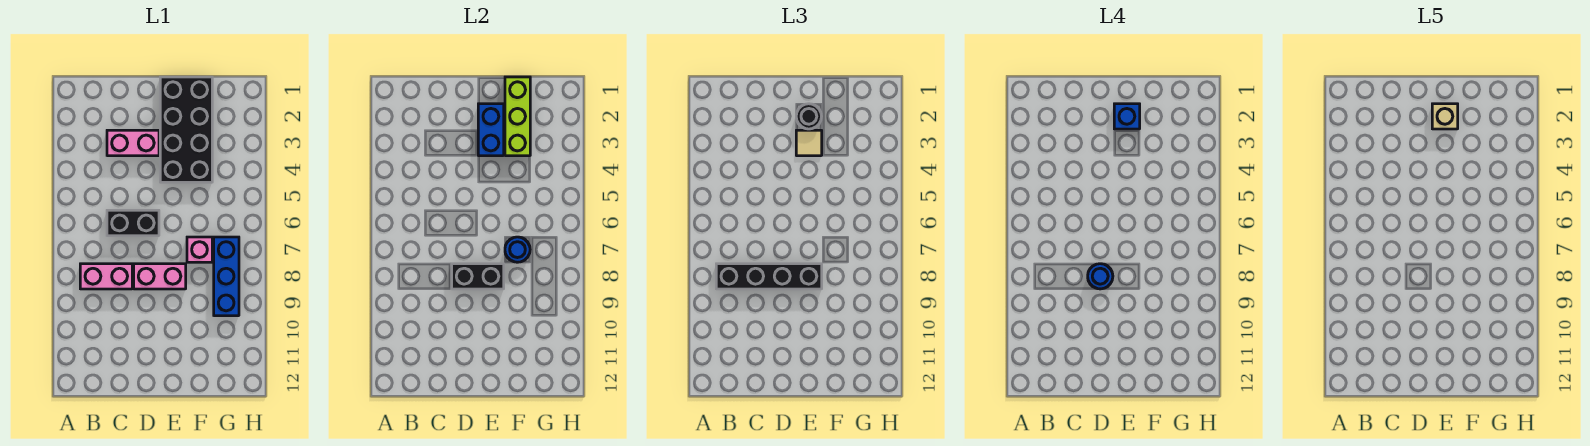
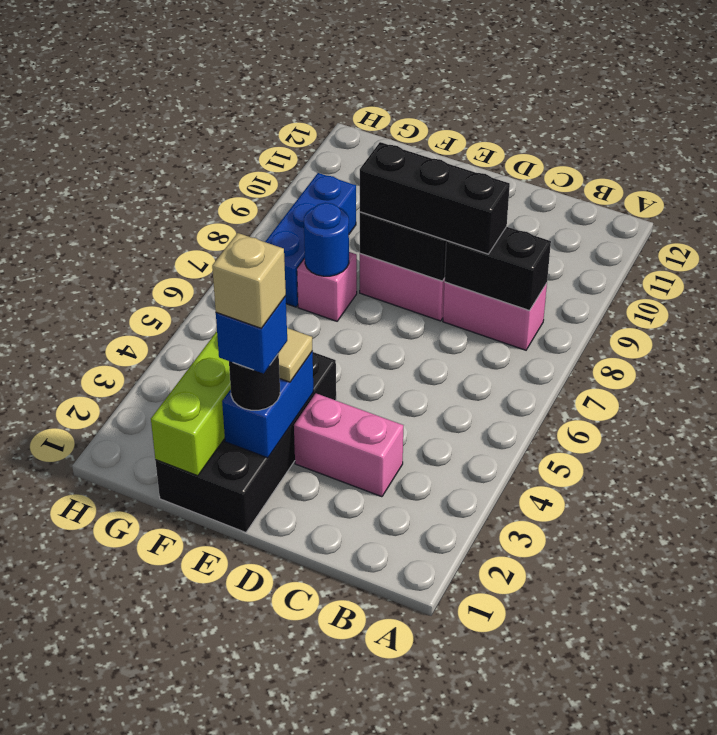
black 1x4 brick [716,264,822,289] -> black 1x3 brick [360,142,510,254]
black 1x2 brick [107,210,159,236] -> black 1x2 brick moved to [445,227,551,311]
blue 1x1 round brick [1088,264,1113,289] -> none

